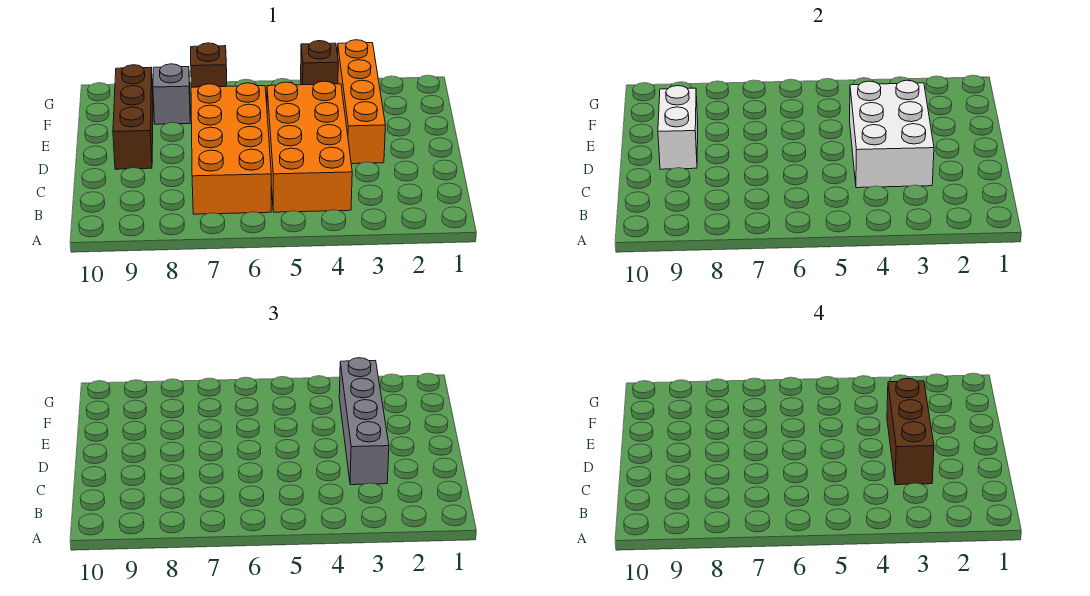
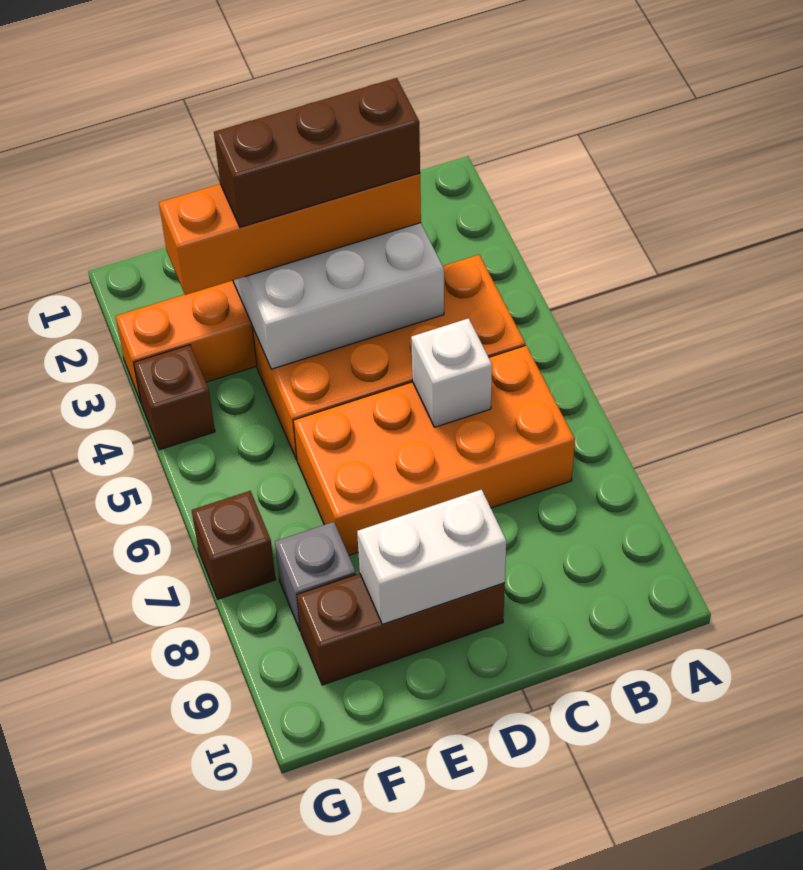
grey 1x4 brick [339,358,389,485] -> orange 1x4 brick [159,173,421,295]
none -> white 1x1 brick [411,318,492,427]

